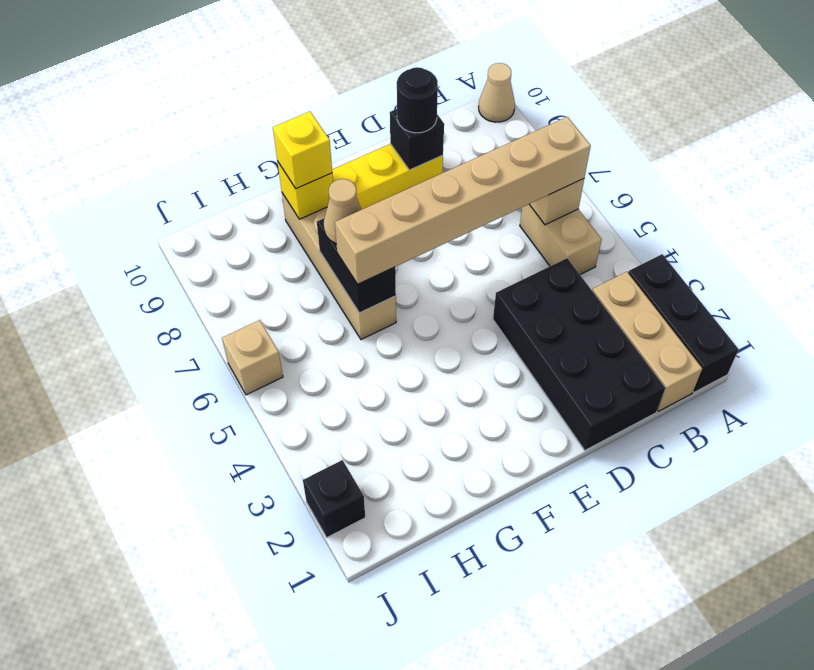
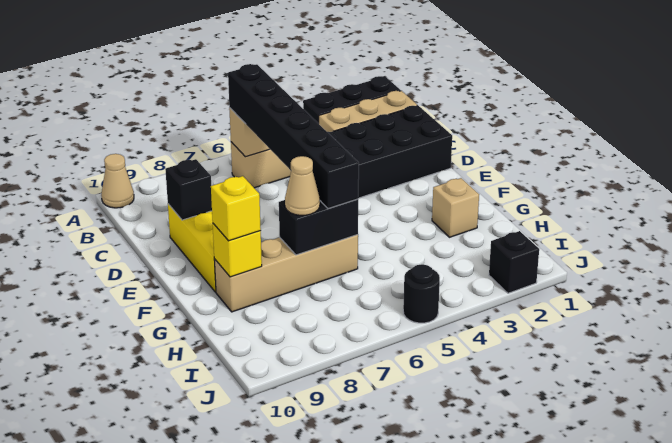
tan 1x6 brick [335,117,591,284] -> black 1x6 brick [228,64,359,208]
black 1x1 round brick [397,67,438,133] -> black 1x1 round brick moved to [403,264,440,323]
tan 1x1 brick [222,320,283,395] -> tan 1x1 brick moved to [432,178,479,237]

